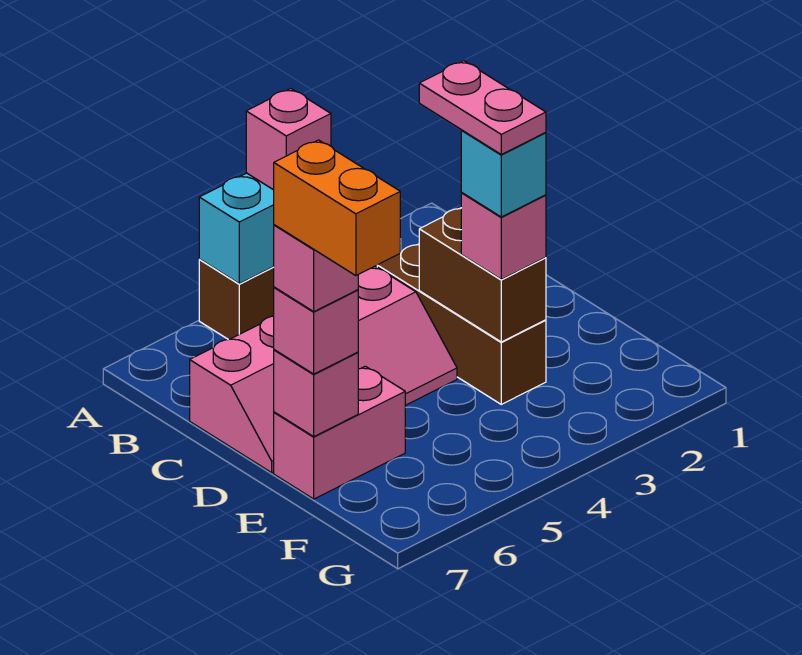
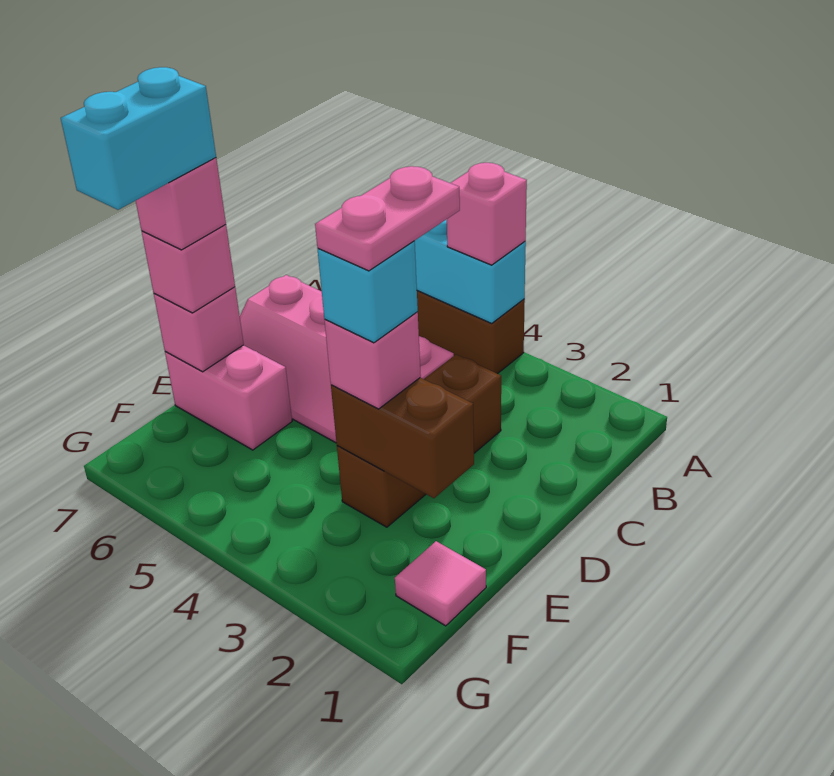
brown 1x2 brick [419,208,546,342] -> brown 1x2 brick turned to [331,378,474,498]
orange 1x2 brick [274,140,400,276] -> cyan 1x2 brick [61,67,216,210]
none -> pink 1x1 tile [395,541,486,626]

